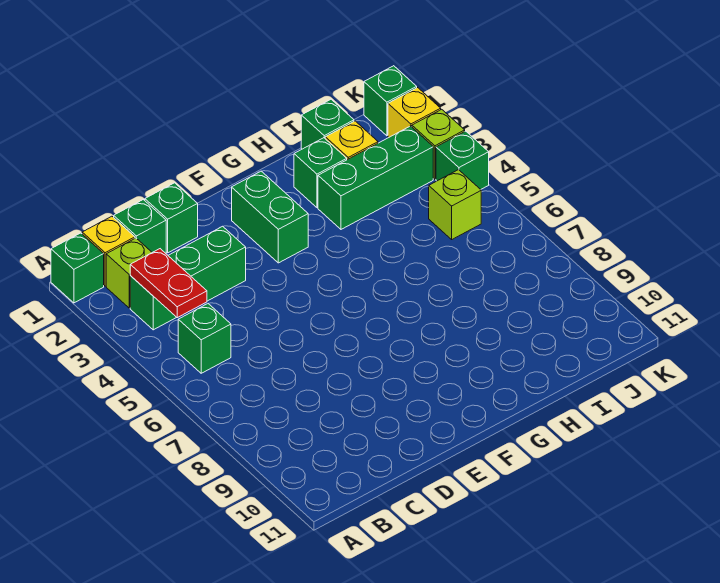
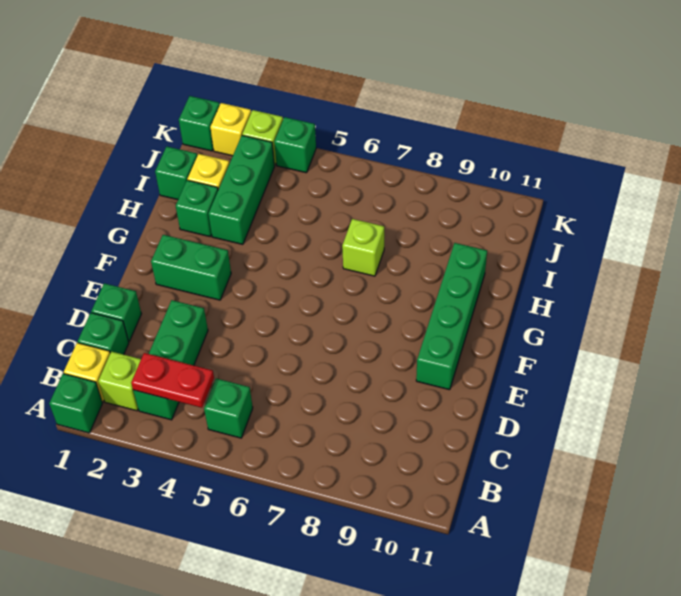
none -> green 1x4 brick [416,243,487,390]
lime 1x1 brick [429,170,481,239] -> lime 1x1 brick moved to [342,219,384,276]

